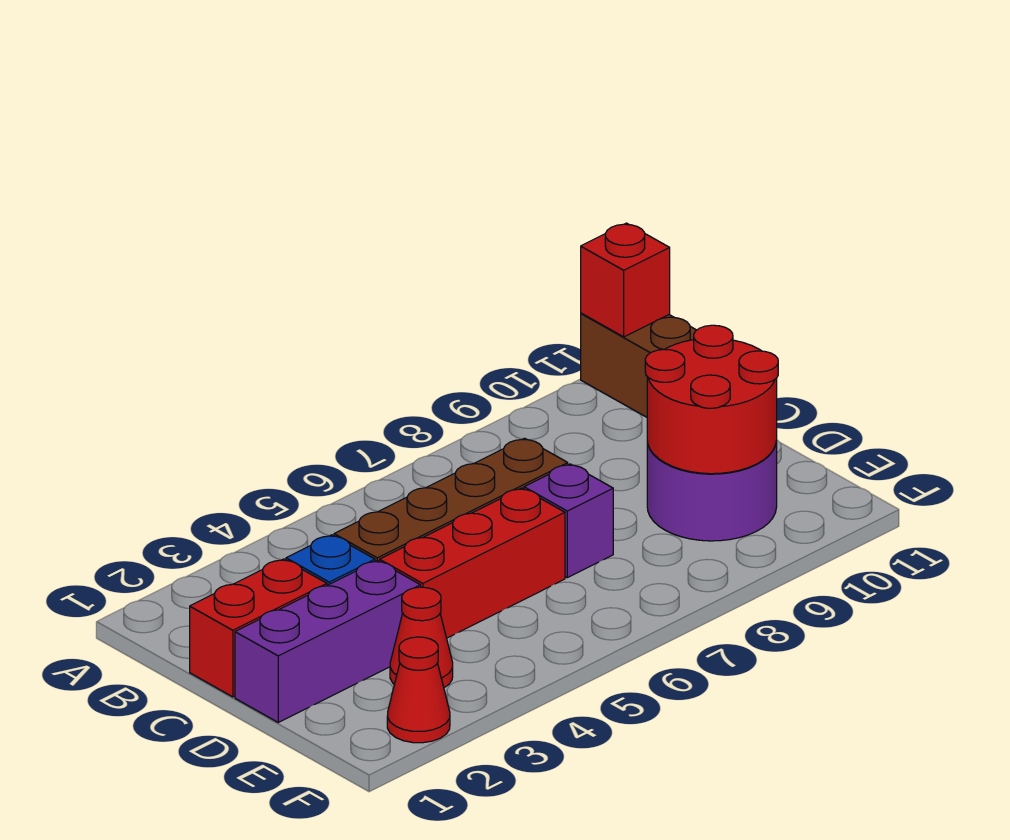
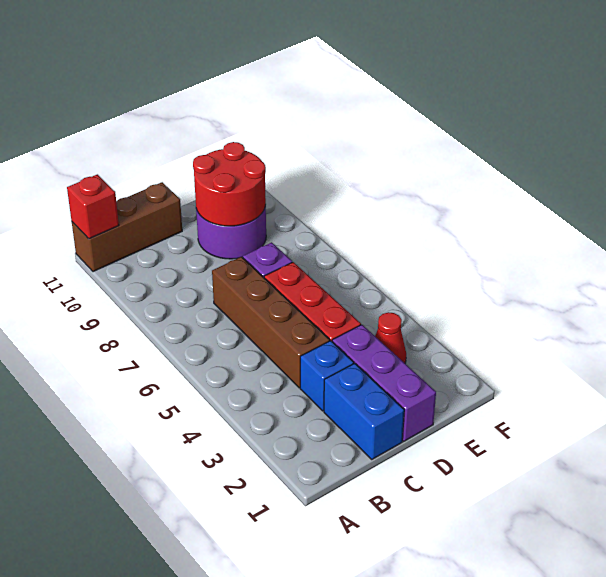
red 1x2 brick [190,559,327,697] -> blue 1x2 brick [324,363,404,459]
red 1x1 cone [387,637,450,743] -> none

